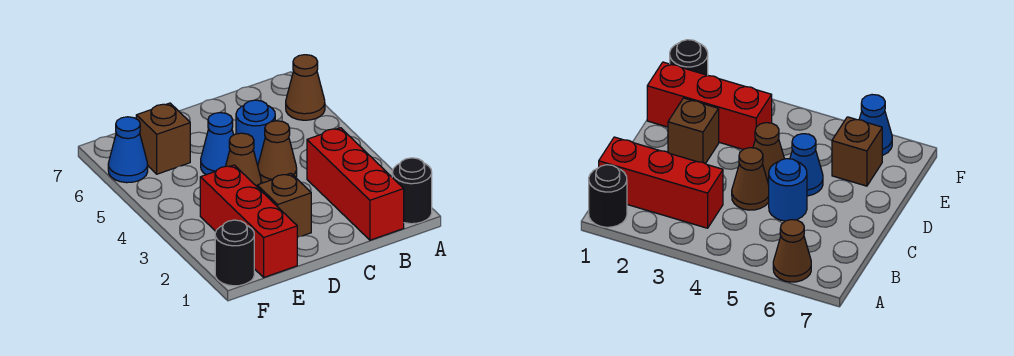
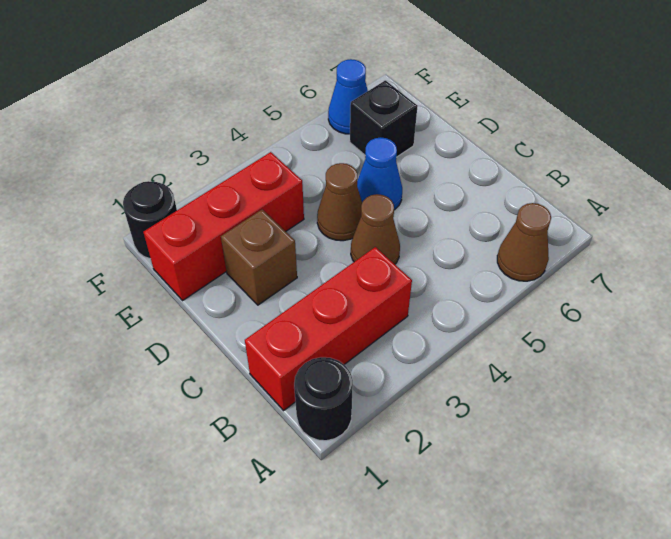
blue 1x1 round brick [236,100,275,165] -> none
brown 1x1 brick [136,103,190,174] -> black 1x1 brick [350,80,418,157]

